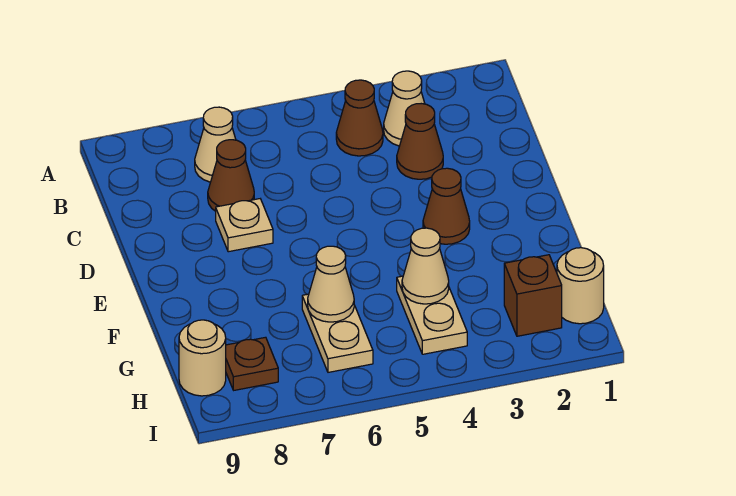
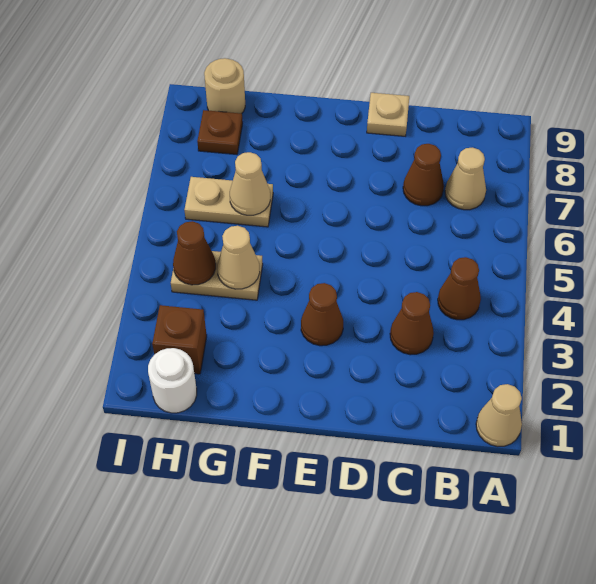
tan 1x1 cone [384,71,425,146] -> tan 1x1 cone moved to [476,384,522,447]
tan 1x1 plate [216,199,273,252] -> tan 1x1 plate moved to [367,93,409,136]
tan 1x1 round brick [557,248,604,324] -> white 1x1 round brick [148,348,197,413]
none -> brown 1x1 cone [173,221,216,285]

